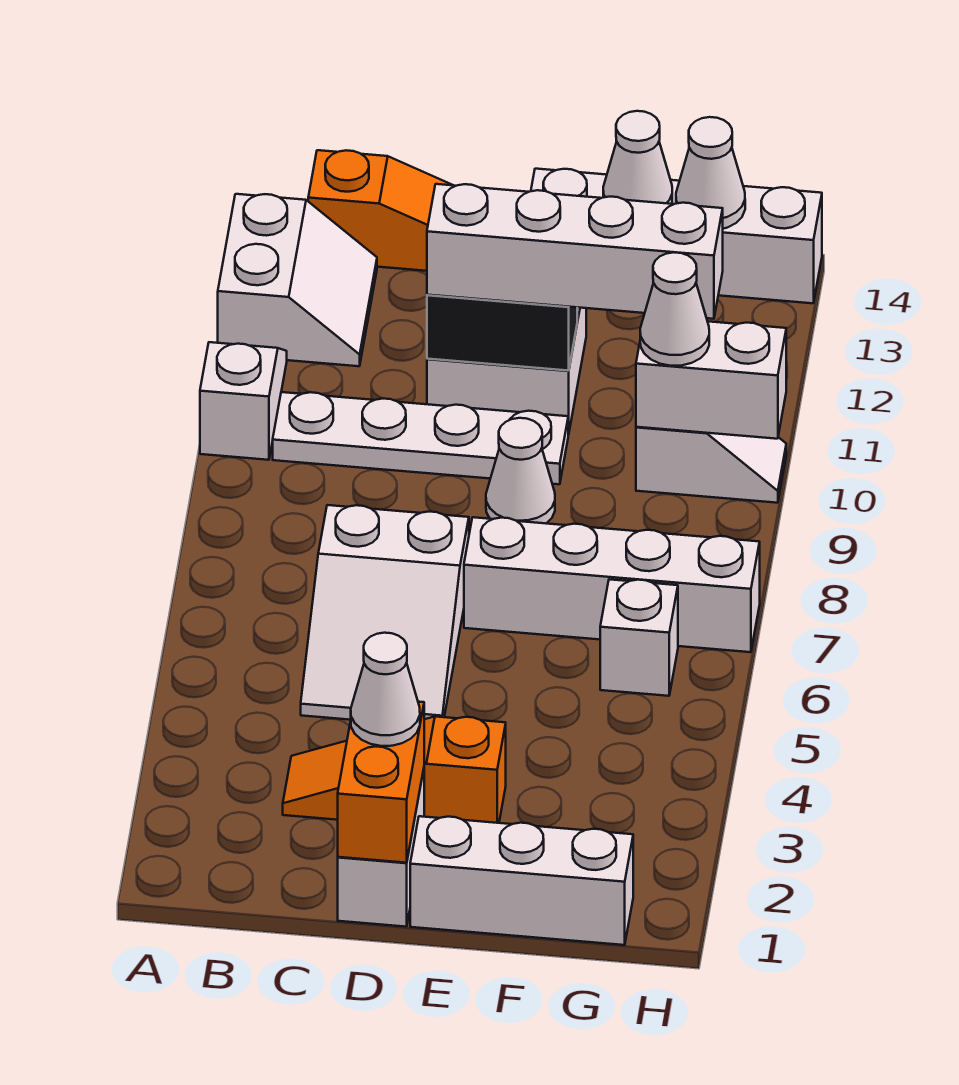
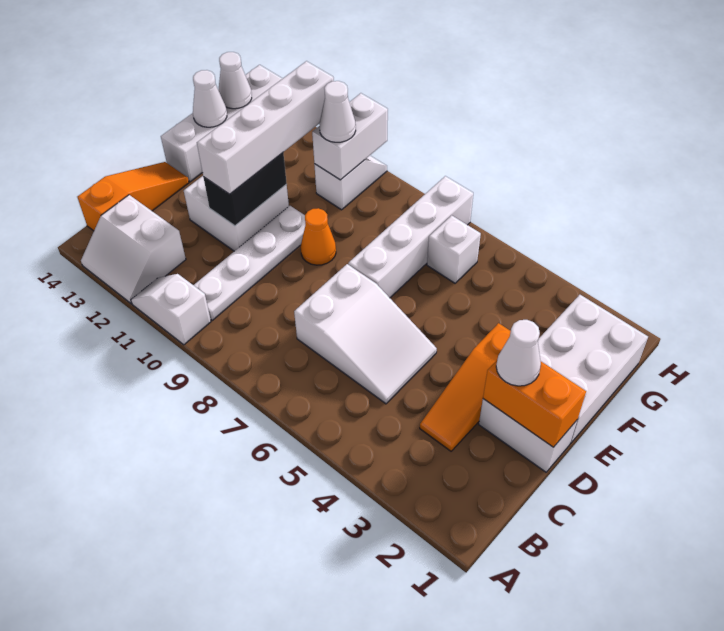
white 2x2 slope [218,194,377,366] -> white 2x2 slope turned to [81,195,186,304]
white 1x3 brick [410,816,633,945] -> white 2x3 brick [538,295,648,443]
white 1x1 cone [486,418,555,523] -> orange 1x1 cone [301,208,336,265]

